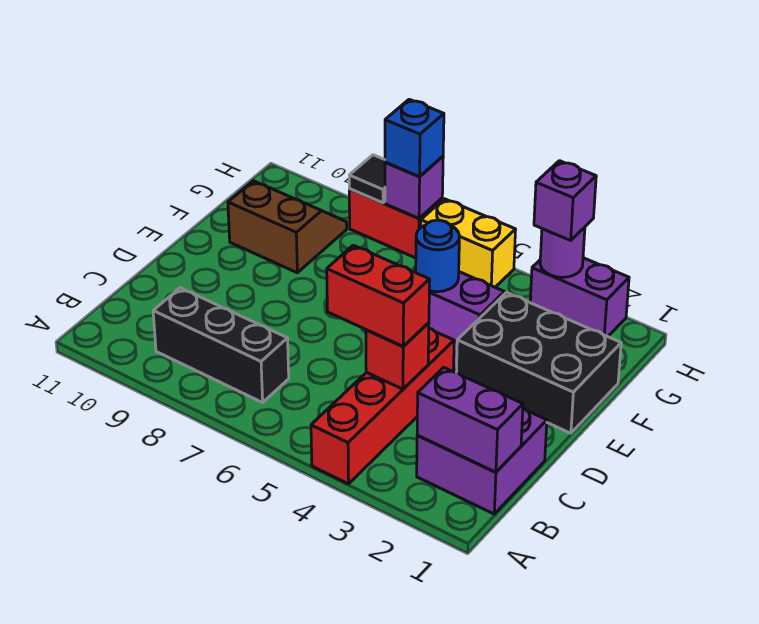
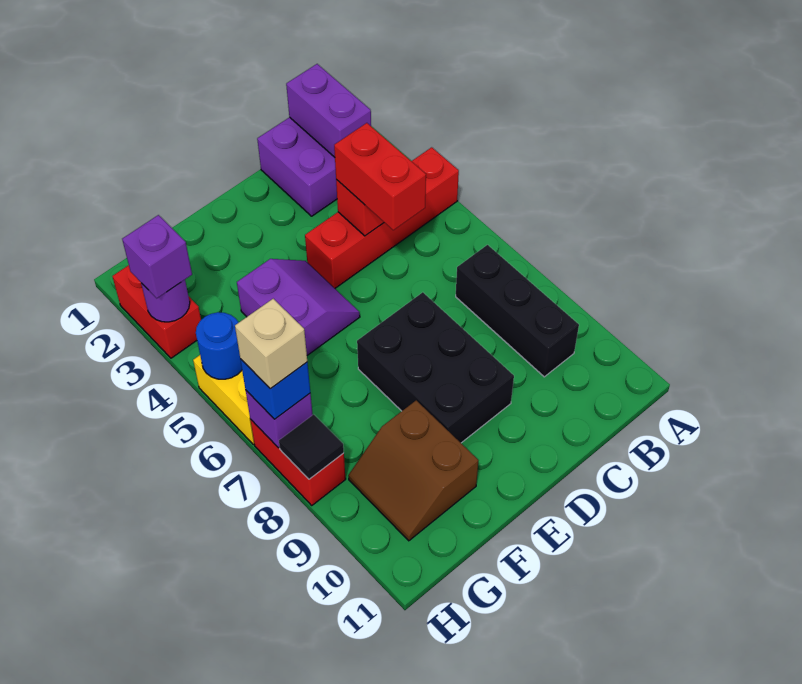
black 2x3 brick [456,293,621,433] -> black 2x3 brick moved to [357,292,514,443]
blue 1x1 round brick [416,220,460,292] -> blue 1x1 round brick moved to [196,312,242,379]
purple 1x2 brick [530,258,629,337] -> red 1x2 brick [113,265,201,358]
none -> tan 1x1 brick [235,299,307,389]

